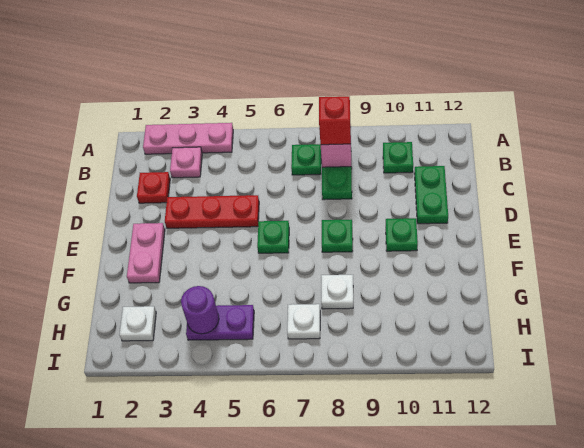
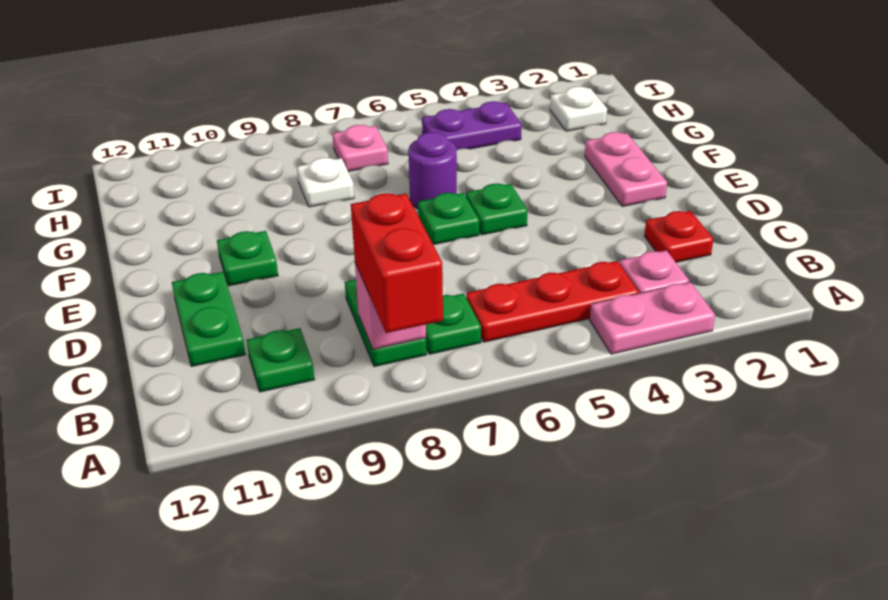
pink 1x3 plate [143,123,233,154] -> pink 1x2 plate [590,282,715,354]
red 1x1 brick [319,96,351,145] -> red 1x2 brick [351,193,443,333]
red 1x3 plate [165,195,259,228] -> red 1x3 plate moved to [466,261,639,342]
green 1x1 plate [322,219,353,252] -> green 1x1 plate moved to [466,183,528,235]
purple 1x1 round brick [181,286,219,334] -> purple 1x1 round brick moved to [408,132,457,209]
white 1x1 plate [287,304,320,339] -> pink 1x1 plate [333,125,388,171]

